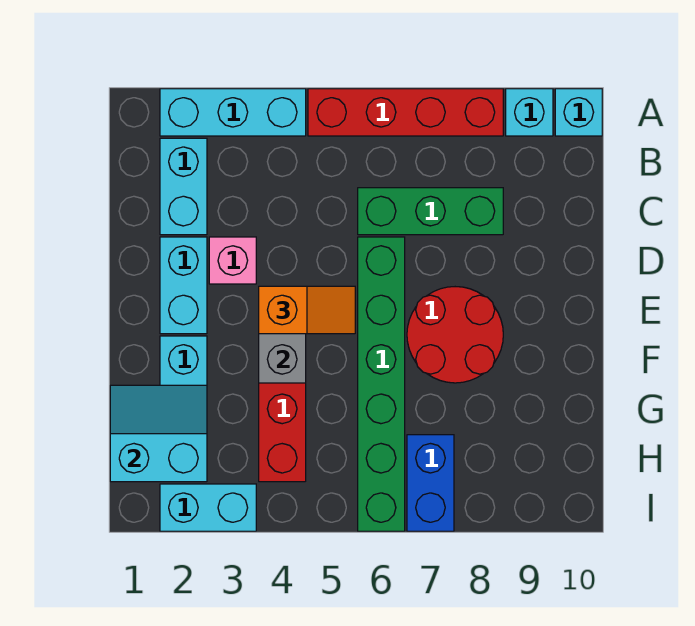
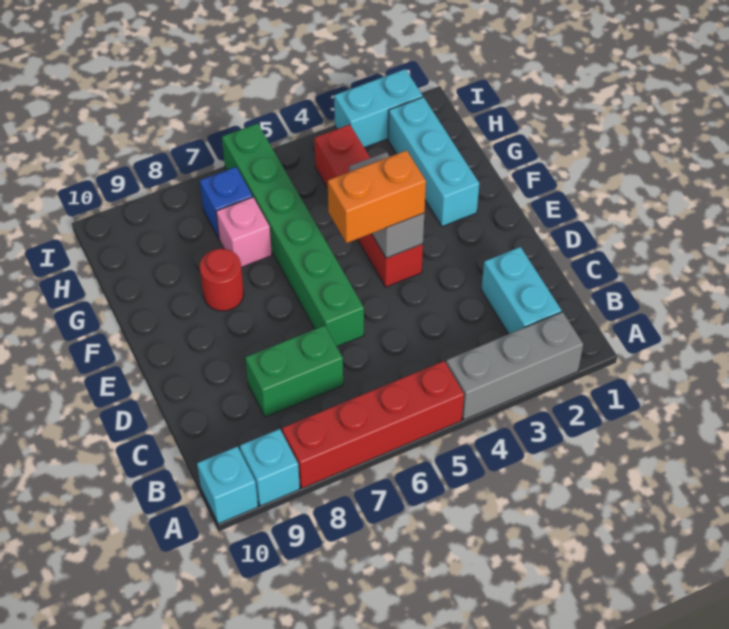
cyan 1x3 brick [160,89,306,136] -> grey 1x3 brick [446,312,583,420]
green 1x3 brick [358,188,503,235] -> green 1x2 brick [245,325,343,417]
cyan 1x2 brick [160,237,207,334] -> none
pink 1x1 brick [209,237,256,284] -> pink 1x1 brick moved to [216,197,272,267]
orange 1x2 slope [259,286,355,334] -> orange 1x2 brick [328,150,426,243]
red 2x2 round brick [407,287,503,383] -> red 1x1 round brick [200,249,244,311]
cyan 2x2 slope [110,385,207,482] -> none
blue 1x2 brick [407,435,454,531] -> blue 1x1 brick [200,167,253,238]

